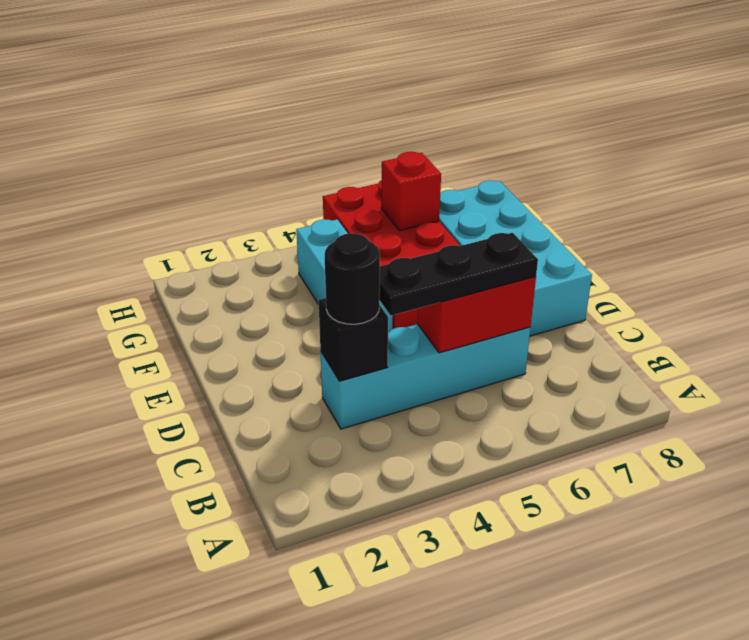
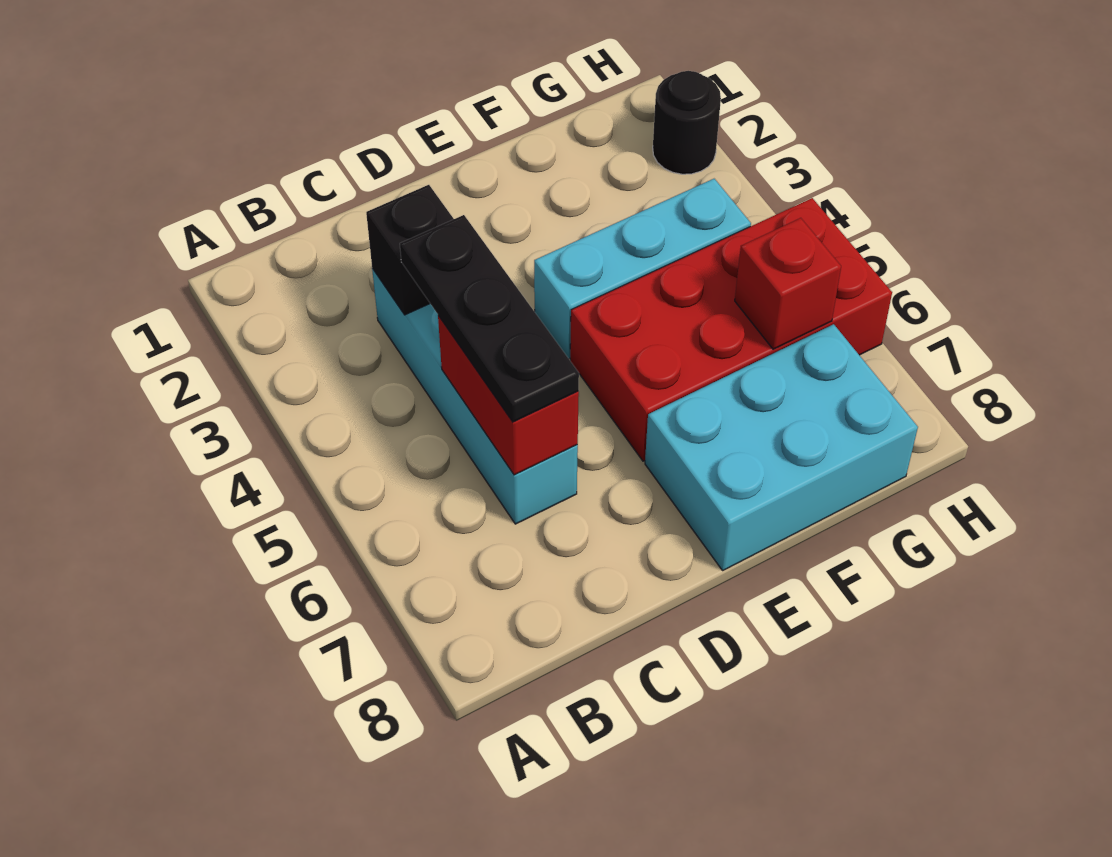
black 1x1 round brick [325,233,380,324] -> black 1x1 round brick moved to [653,71,721,174]
cyan 2x4 brick [439,180,592,336] -> cyan 2x3 brick [645,324,918,570]

